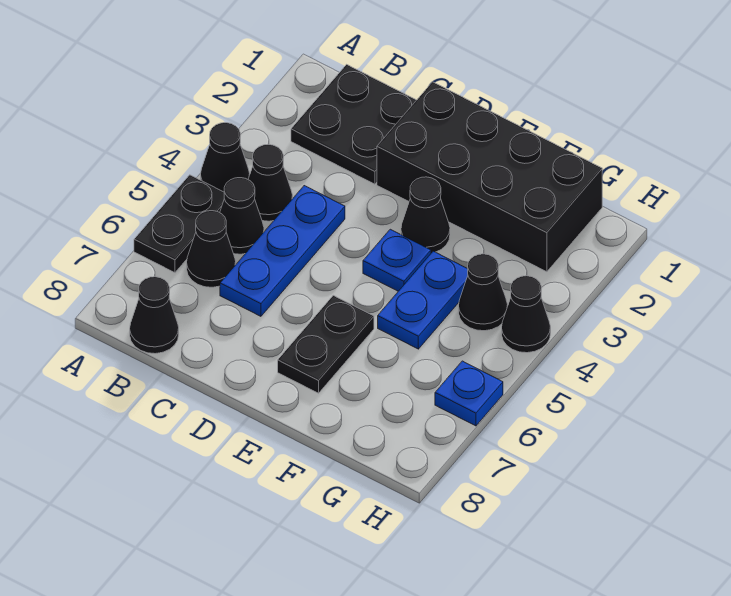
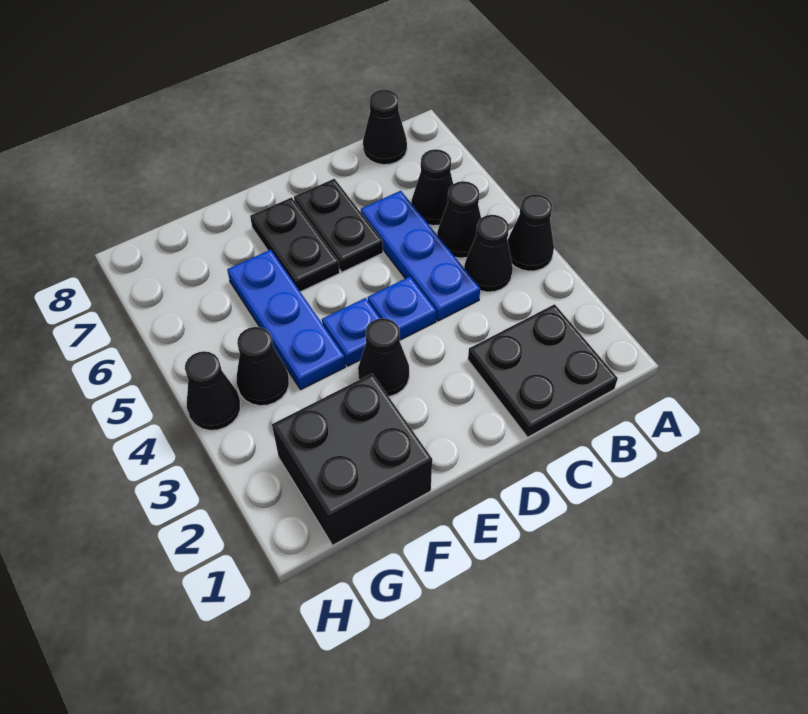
black 1x2 plate [134,175,224,273] -> black 1x2 plate moved to [294,179,383,272]
black 2x4 brick [377,82,602,272] -> black 2x2 brick [272,374,432,545]
blue 1x2 plate [378,251,468,349] -> blue 1x3 plate [227,250,345,389]
blue 1x1 plate [435,361,503,426] -> blue 1x1 plate moved to [368,277,436,340]

